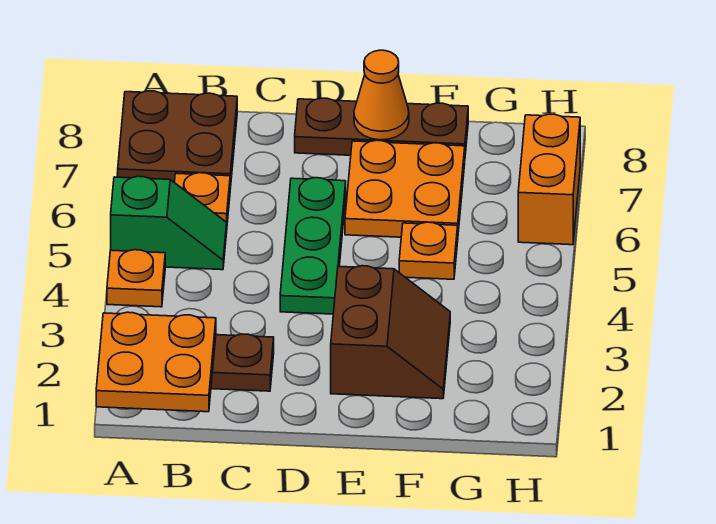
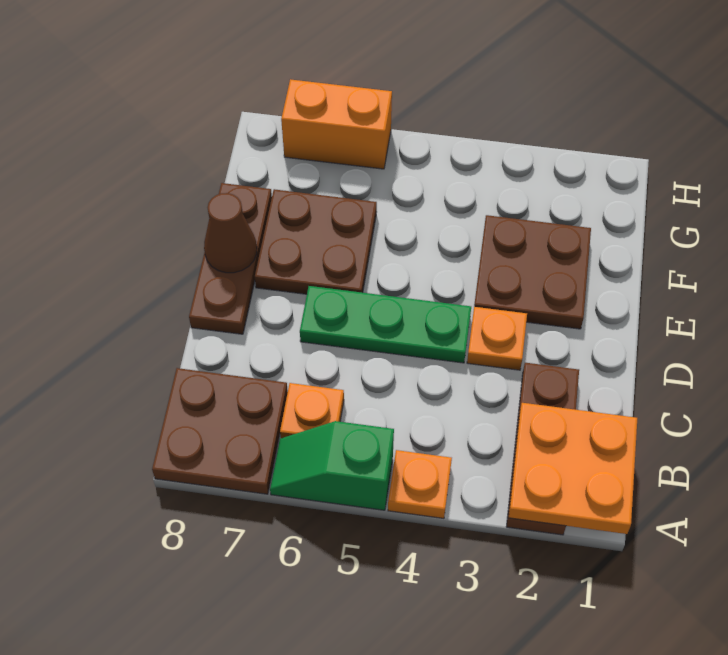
green 1x2 slope [111,176,227,270] -> green 1x2 slope turned to [270,421,394,510]
brown 2x2 slope [331,266,450,399] -> brown 2x2 plate [474,215,591,329]
orange 2x2 plate [345,140,465,237] -> brown 2x2 plate [255,189,377,294]
orange 1x1 cone [354,50,409,140] -> brown 1x1 cone [204,193,257,273]
orange 1x1 plate [399,222,458,279] -> orange 1x1 plate moved to [467,307,527,370]

